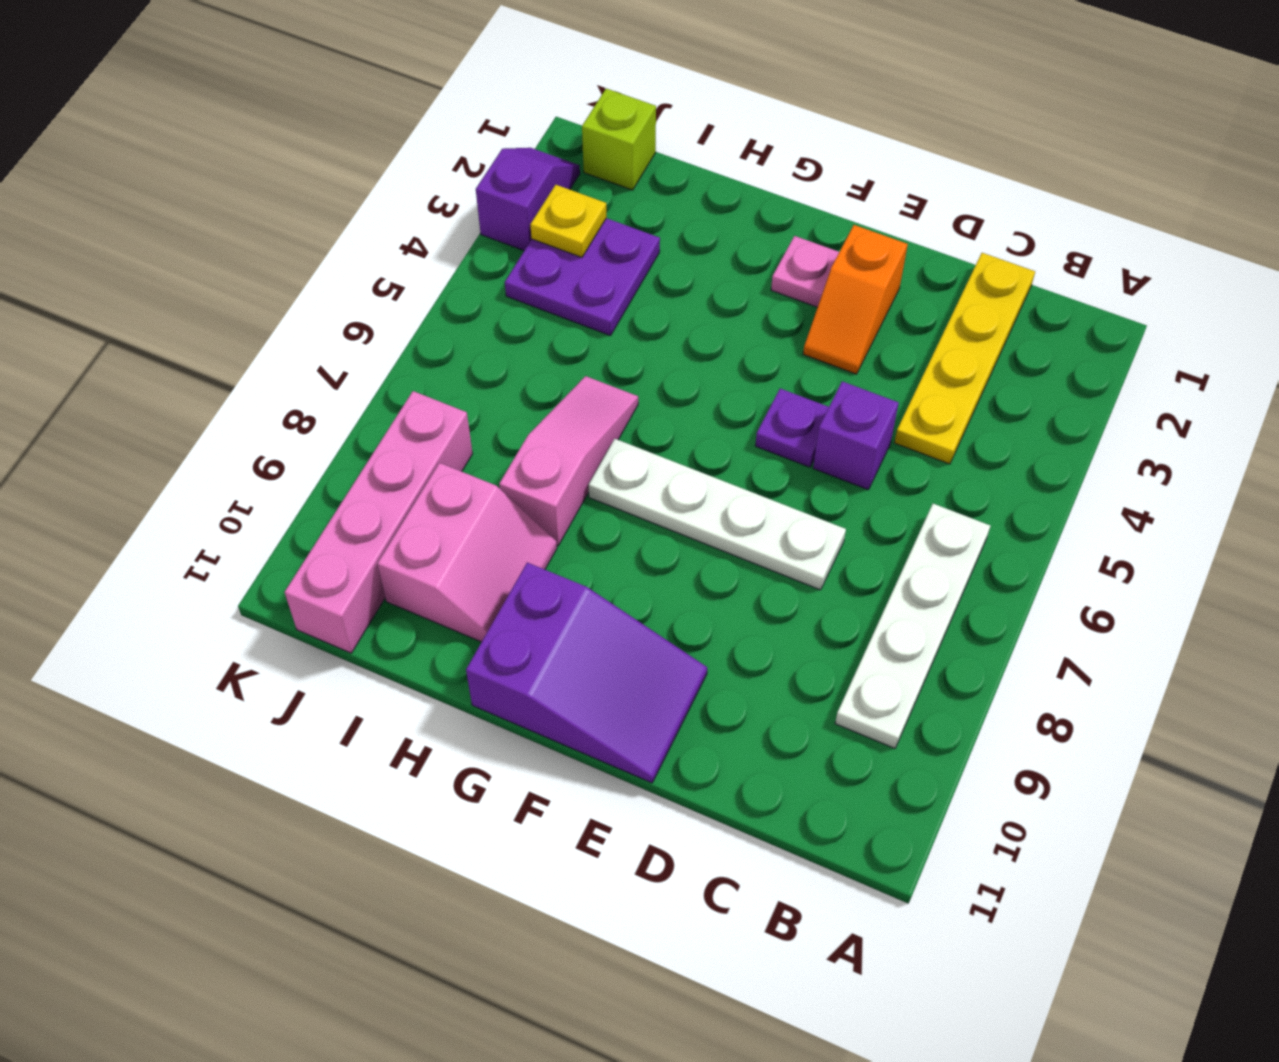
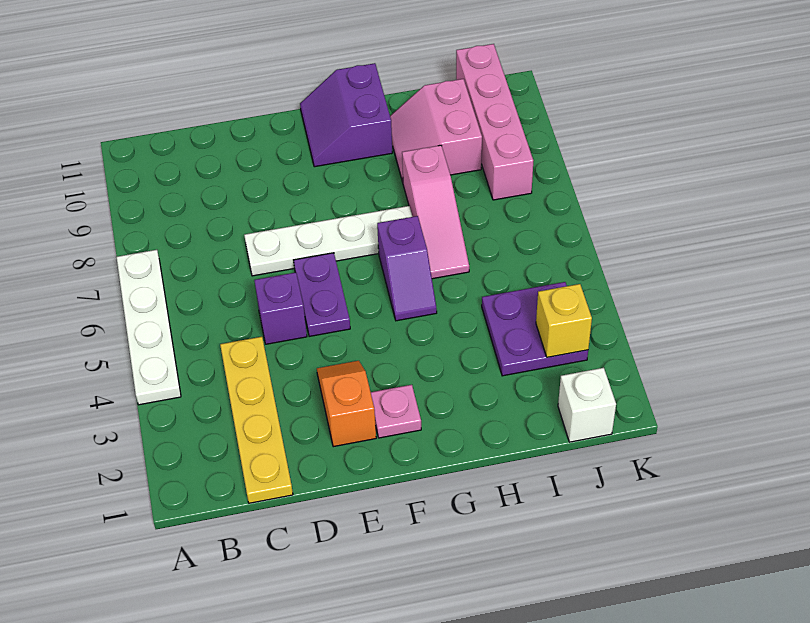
white 1x4 plate [835,504,990,748] -> white 1x4 plate moved to [117,250,181,405]
purple 1x1 plate [755,389,829,467] -> purple 1x2 plate [294,253,350,337]
purple 2x3 slope [466,562,707,783] -> purple 2x2 slope [300,63,392,167]
lime 1x1 brick [582,89,656,190] -> white 1x1 brick [558,368,616,442]
yellow 1x1 plate [530,185,607,257] -> yellow 1x1 brick [536,284,592,357]
purple 1x2 slope [476,148,580,251] -> purple 1x2 slope moved to [377,216,437,321]

